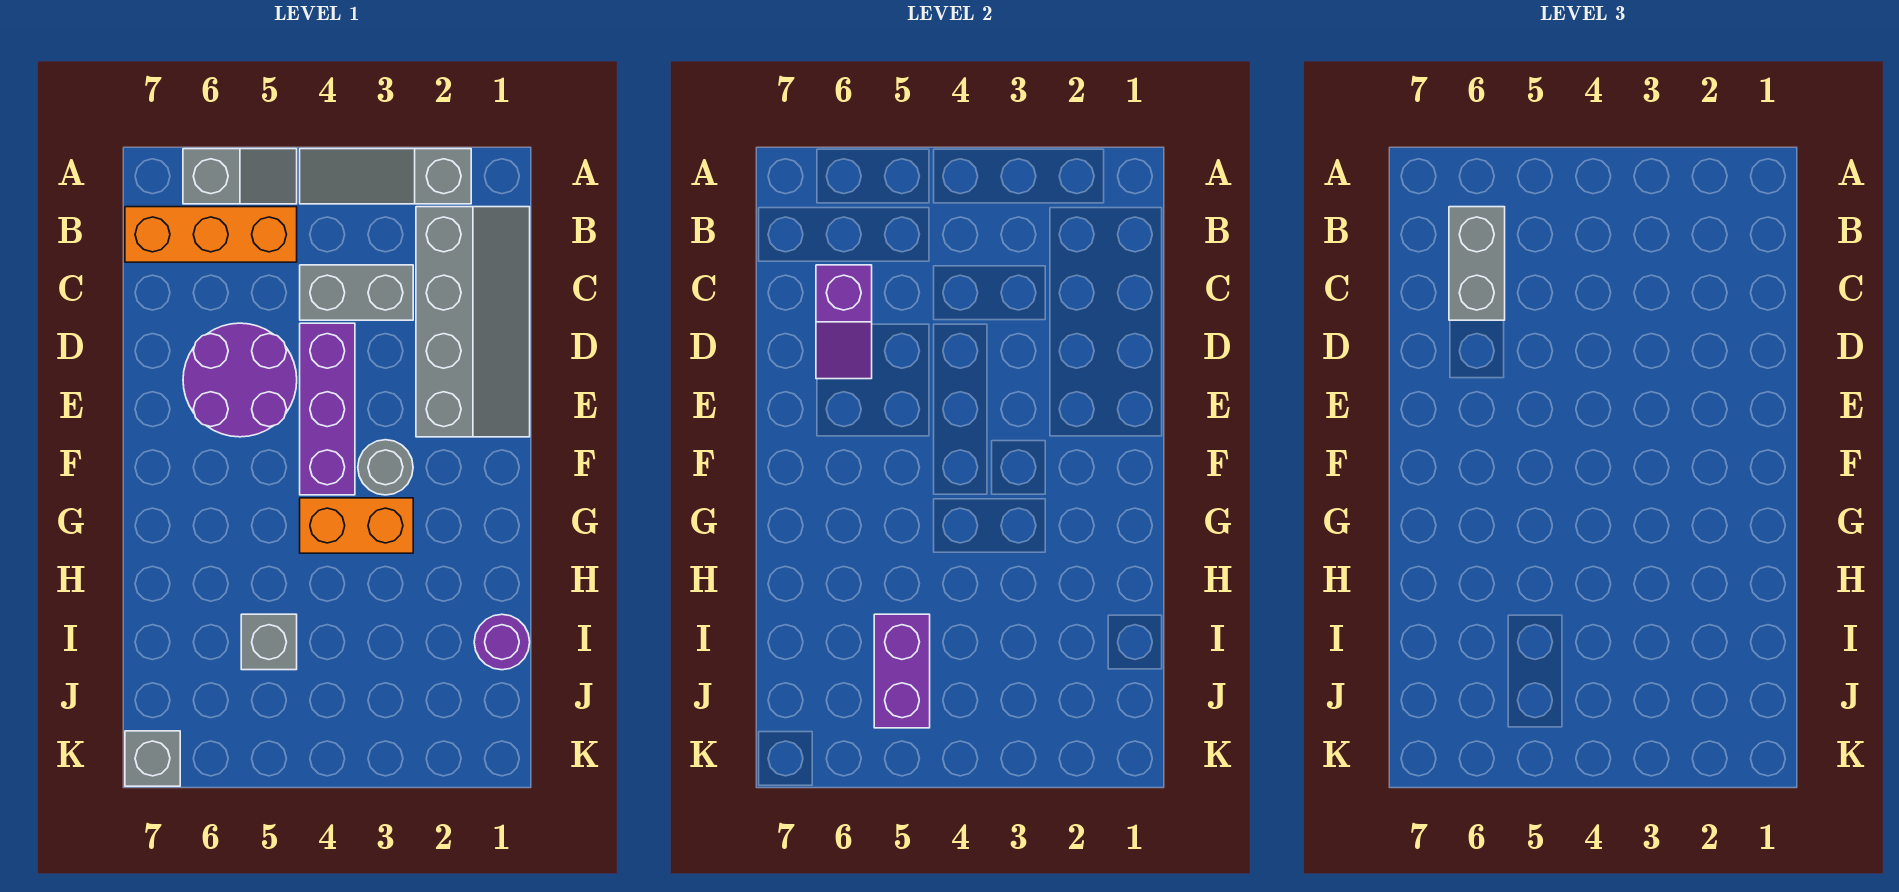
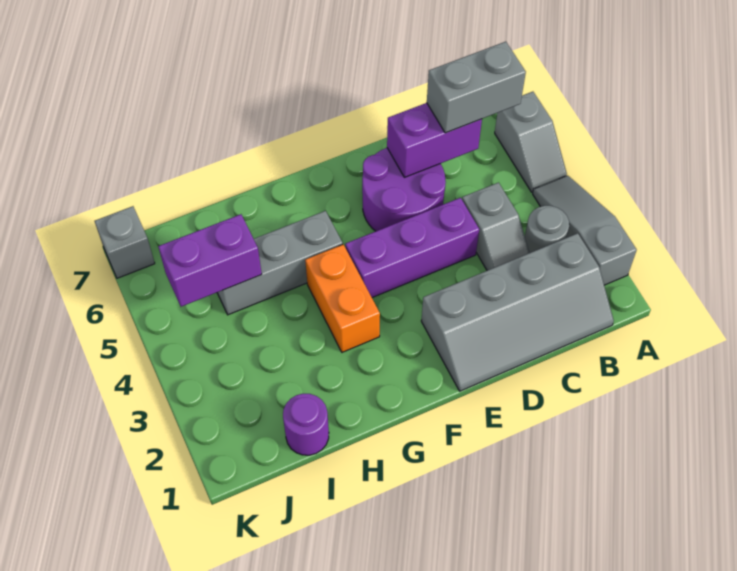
orange 1x3 brick [125,207,297,262] -> none
grey 1x2 brick [300,265,413,320] -> grey 1x2 slope [462,183,529,271]
purple 1x2 slope [816,265,872,379] -> purple 1x2 brick [387,103,482,177]
grey 1x1 round brick [358,440,413,495] -> grey 1x1 round brick moved to [525,206,569,253]
grey 1x1 brick [241,614,297,670] -> grey 1x3 brick [217,211,343,315]

